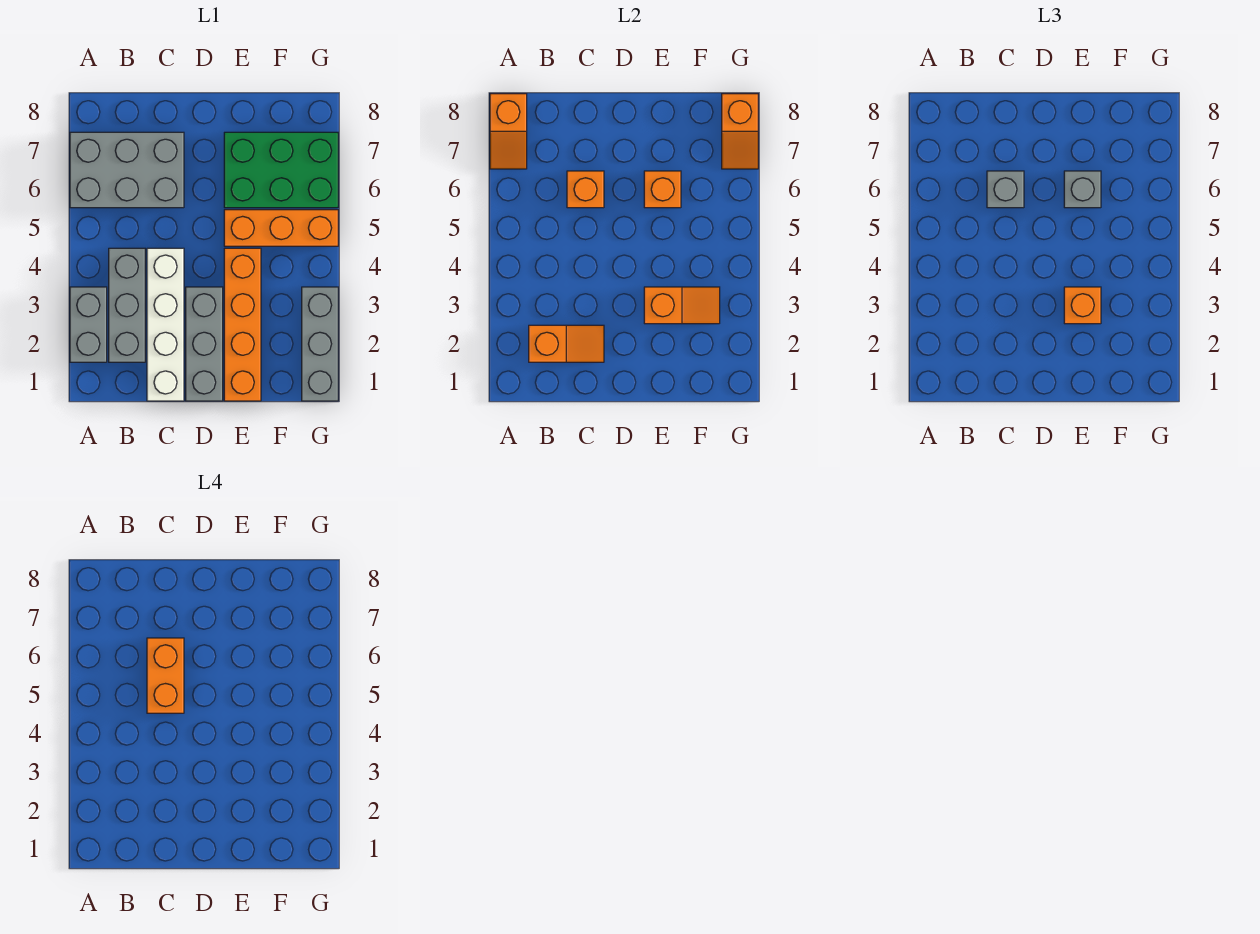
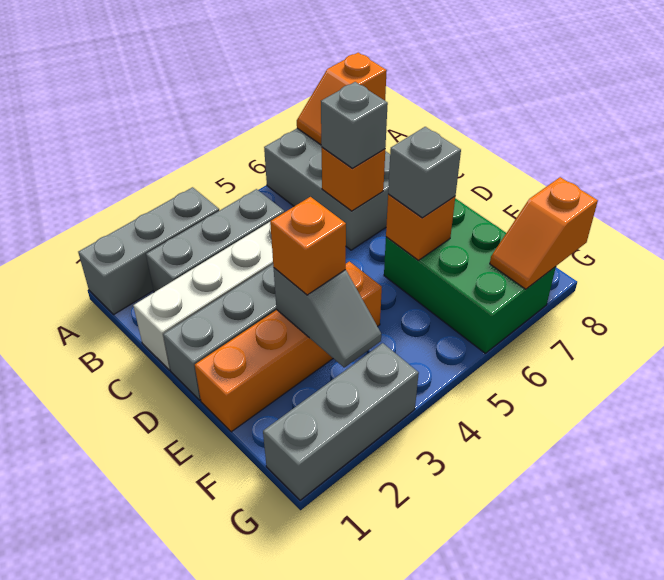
grey 1x2 brick [70,287,107,362] -> grey 1x3 brick [78,187,219,314]
orange 1x2 slope [529,325,604,362] -> none
orange 1x2 brick [147,638,184,713] -> none
orange 1x2 slope [644,287,720,324] -> grey 1x2 slope [274,268,381,367]
orange 1x3 brick [224,210,338,246] -> none

